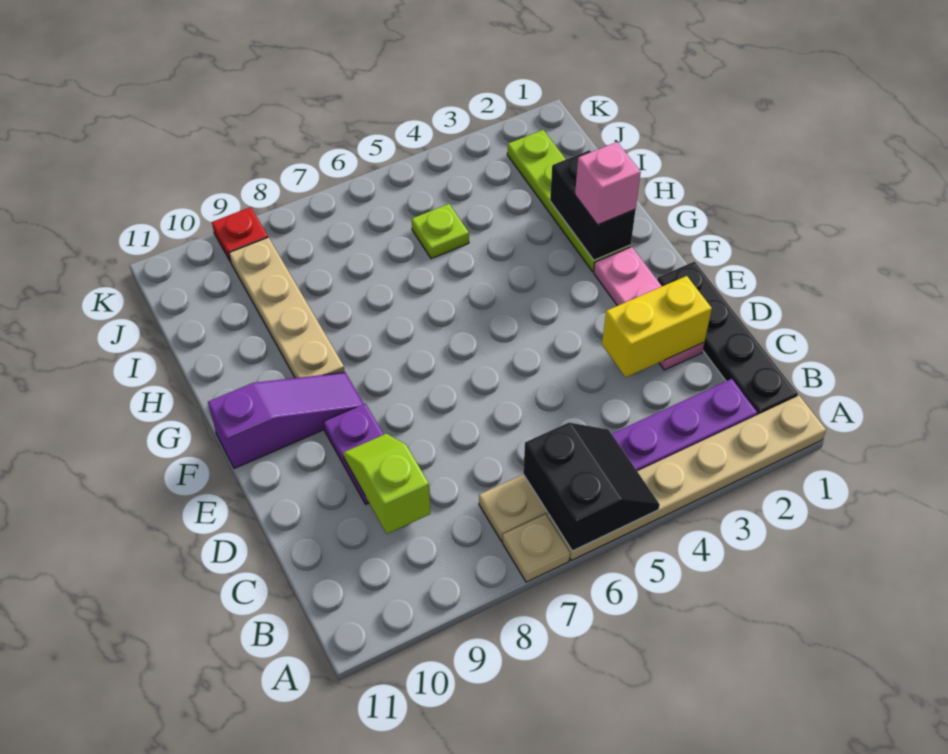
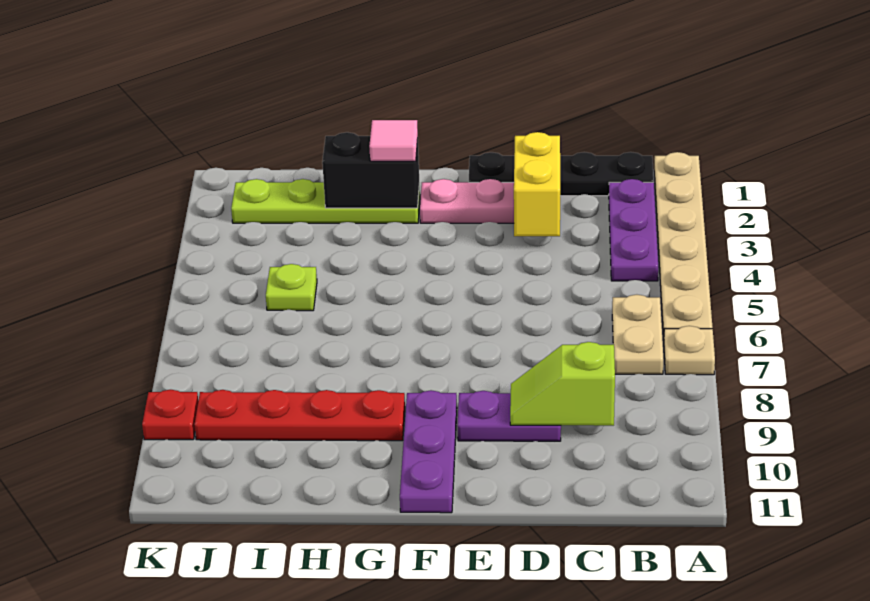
black 2x2 slope [523,423,660,551] -> none
purple 1x3 slope [208,373,364,468] -> purple 1x3 plate [400,390,457,513]
pink 1x1 brick [575,142,641,225] -> pink 1x1 tile [369,120,418,161]
tan 1x4 plate [229,237,345,378] -> red 1x4 plate [194,390,405,441]

